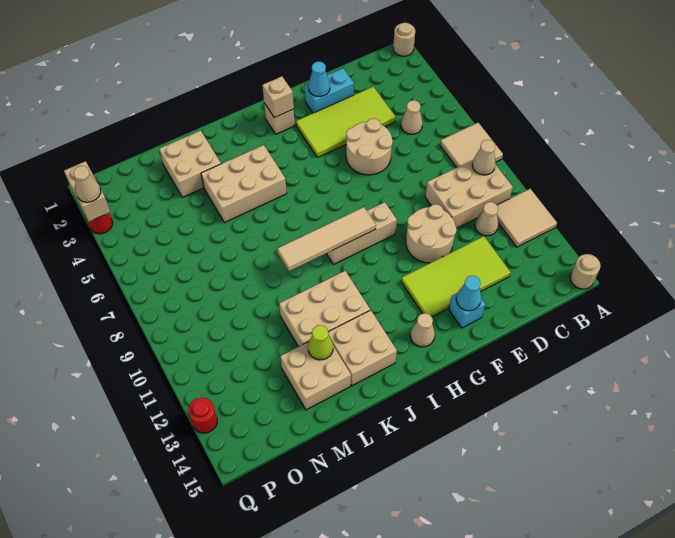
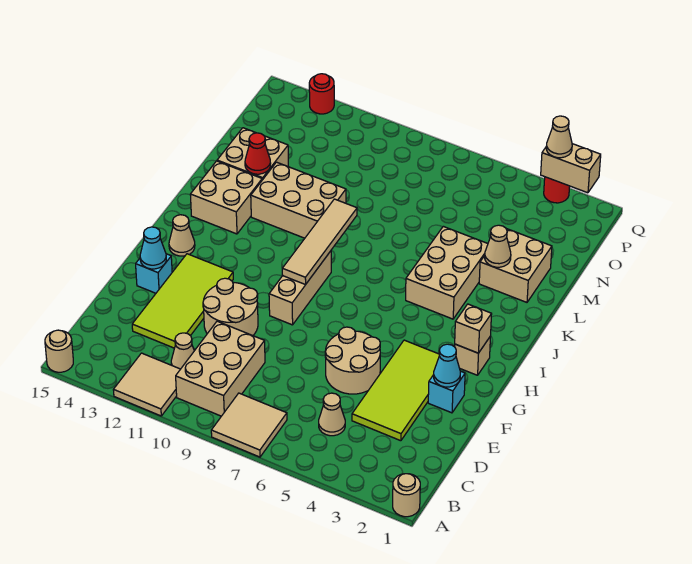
tan 1x1 cone [472,140,496,175] -> tan 1x1 cone moved to [485,225,511,267]
cyan 1x2 brick [305,68,354,113] -> cyan 1x1 brick [428,371,465,413]
tan 2x3 brick [279,271,370,347] -> tan 2x3 brick turned to [251,162,346,238]
lime 1x1 cone [308,325,333,360] -> red 1x1 cone [245,133,271,174]

